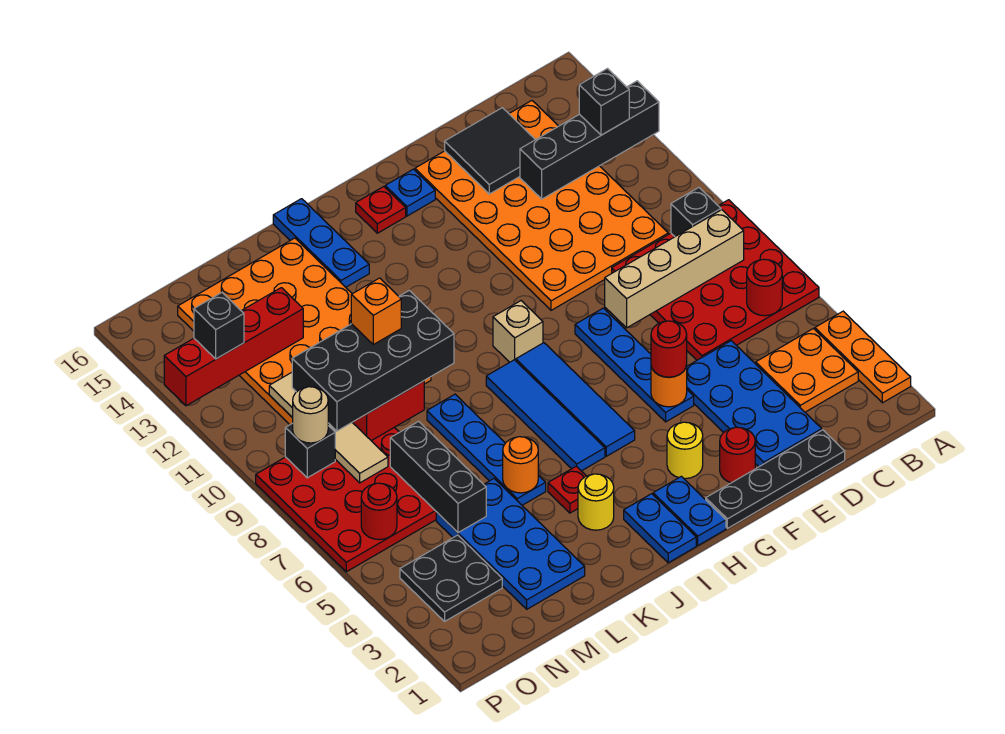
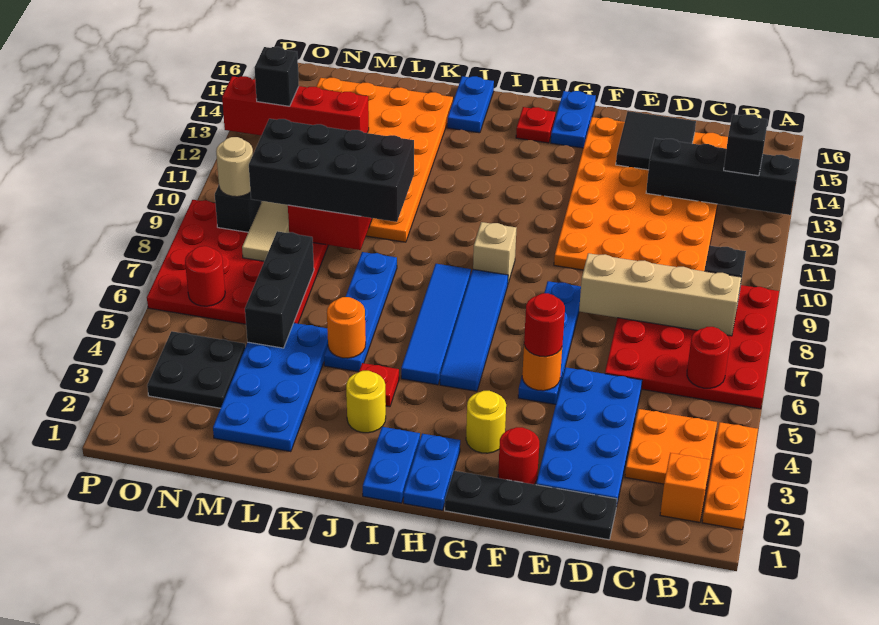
blue 1x1 plate [385,169,435,216] -> blue 1x2 plate [551,91,596,148]
blue 1x3 plate [273,199,369,287] -> blue 1x2 plate [447,76,494,133]
orange 1x1 brick [351,278,401,345] -> orange 1x1 brick moved to [660,453,710,522]

